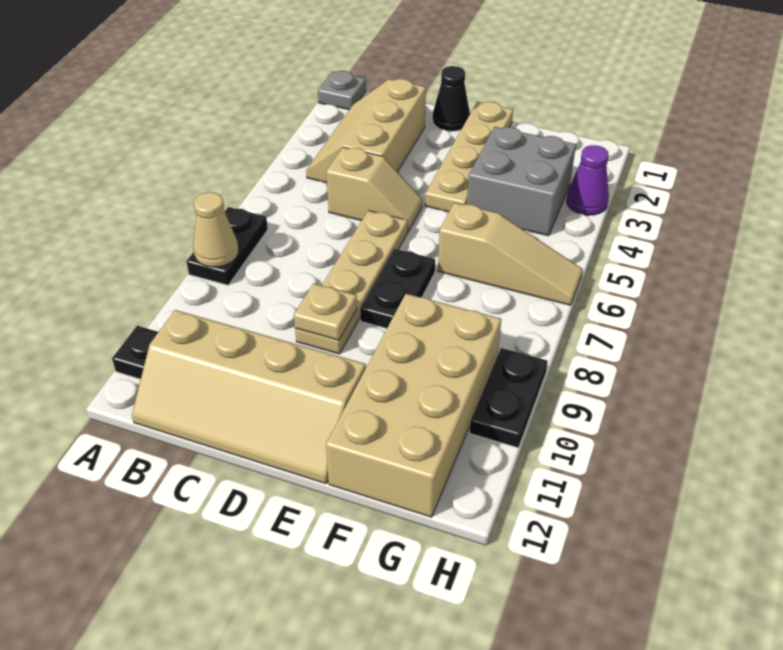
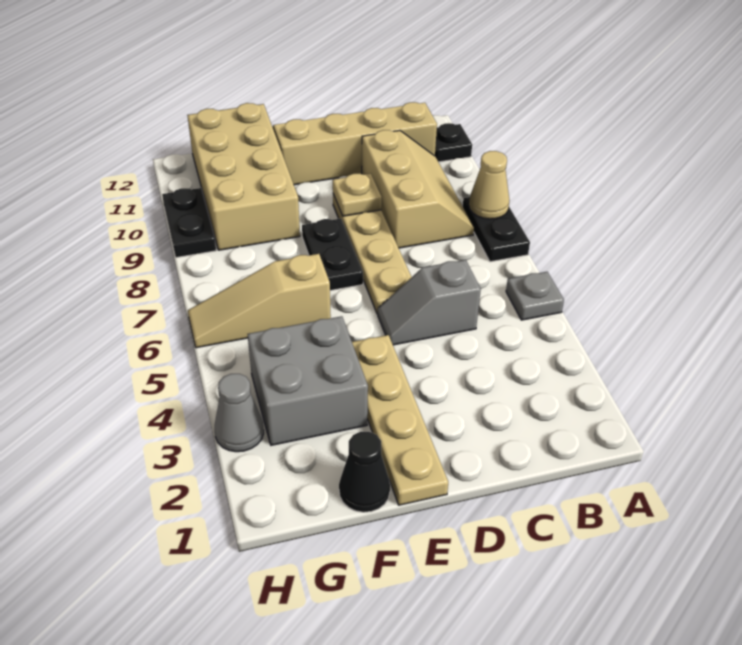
grey 1x1 plate [318,71,366,110] -> grey 1x1 plate moved to [506,272,564,320]
tan 2x3 slope [306,79,426,183] -> tan 2x3 slope moved to [362,130,474,248]
tan 1x2 slope [326,147,423,231] -> grey 1x2 slope [378,260,481,345]
black 1x1 cone [432,66,470,131] -> black 1x1 cone moved to [339,432,390,512]
purple 1x1 cone [566,145,609,215] -> grey 1x1 cone [215,374,264,452]

